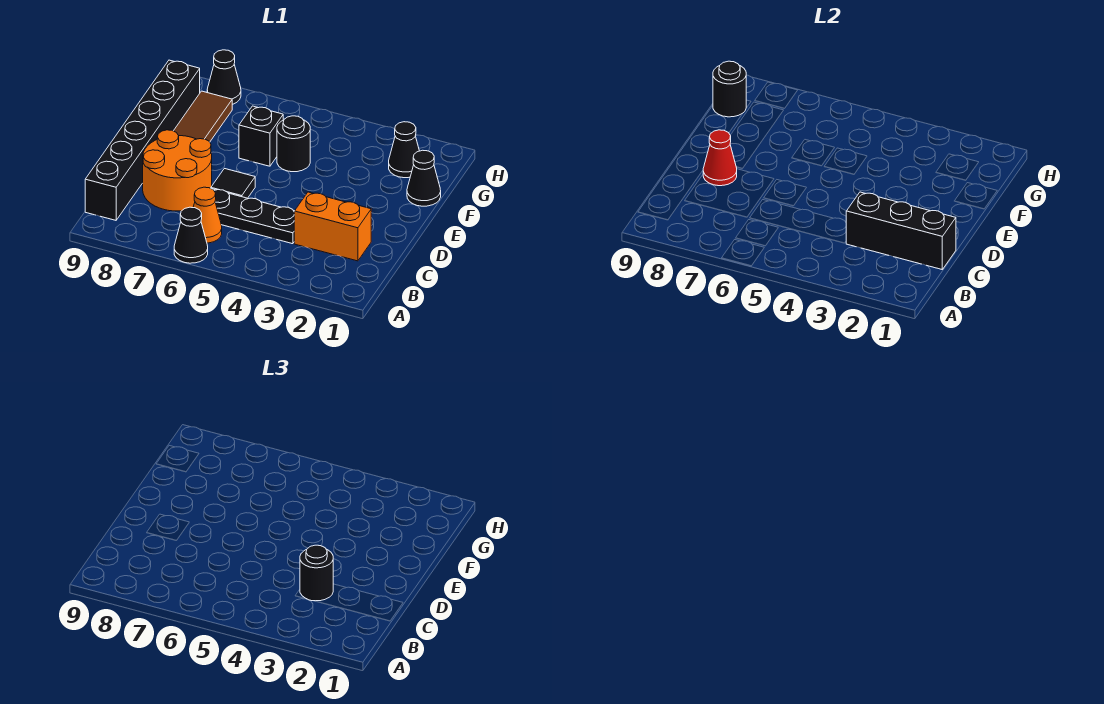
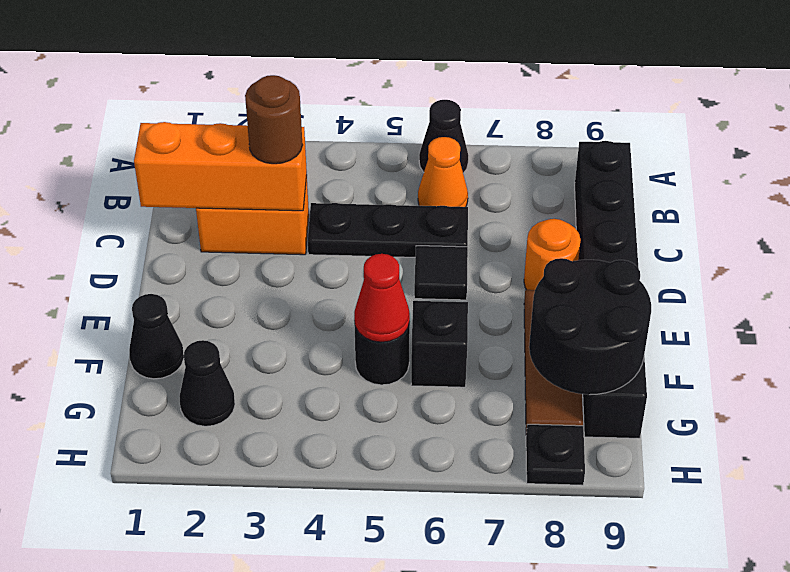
black 1x3 brick [846,192,956,269] -> orange 1x3 brick [134,122,307,211]
black 1x1 round brick [300,545,333,601] -> brown 1x1 round brick [245,75,303,164]
orange 2x2 round brick [143,130,212,211] -> orange 1x1 round brick [524,219,581,290]
red 1x1 cone [703,130,737,186] -> red 1x1 cone moved to [354,254,410,342]
black 1x1 round brick [713,61,746,117] -> black 2x2 round brick [529,258,651,395]
black 1x1 cone [207,50,241,105] -> black 1x1 plate [526,424,585,485]

